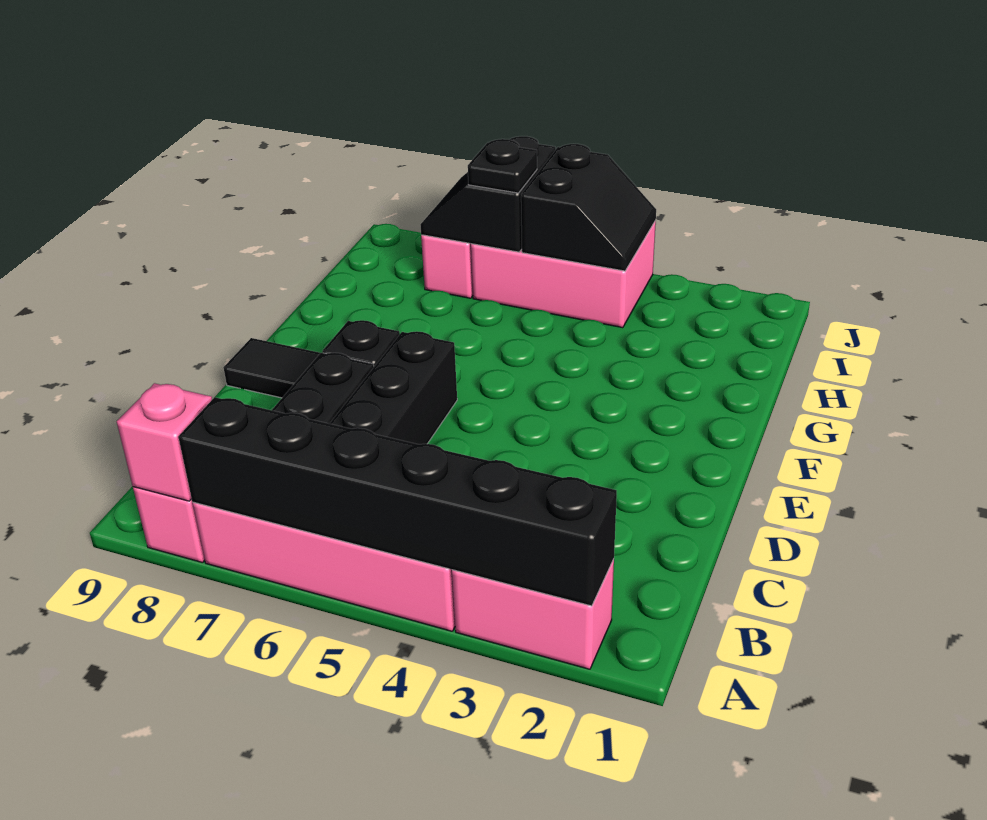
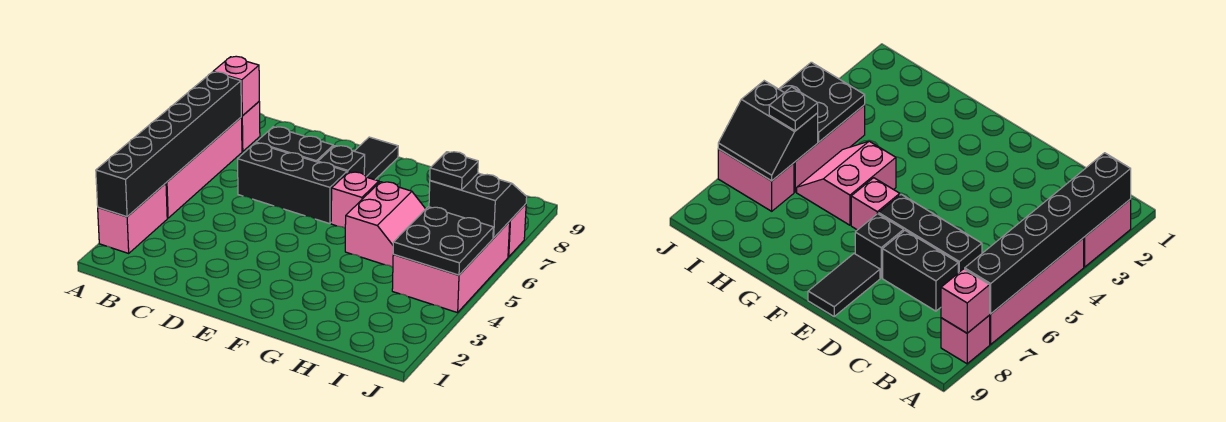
none -> pink 1x1 brick [331,172,379,228]
none -> pink 2x2 slope [345,182,425,267]
black 2x2 slope [521,144,656,271] -> black 2x2 plate [393,207,493,275]

